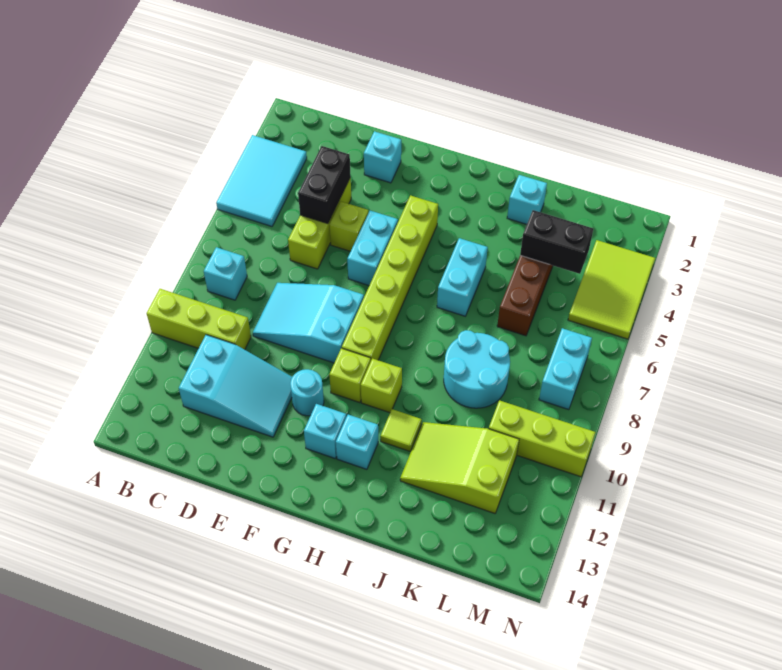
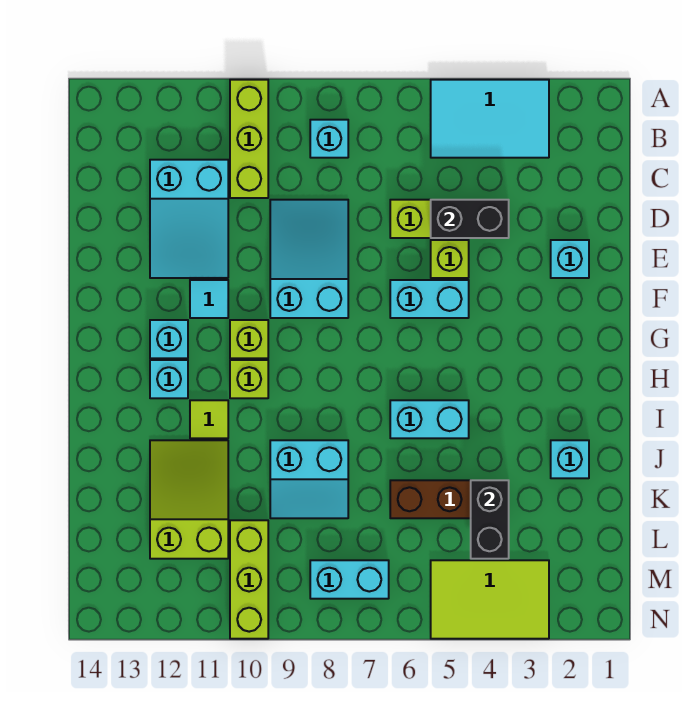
cyan 1x1 round brick [290,369,324,416] -> cyan 1x1 tile [190,280,228,318]
lime 1x6 brick [342,195,438,360] -> none
cyan 2x2 round brick [444,330,510,408] -> cyan 2x2 slope [270,440,348,518]

